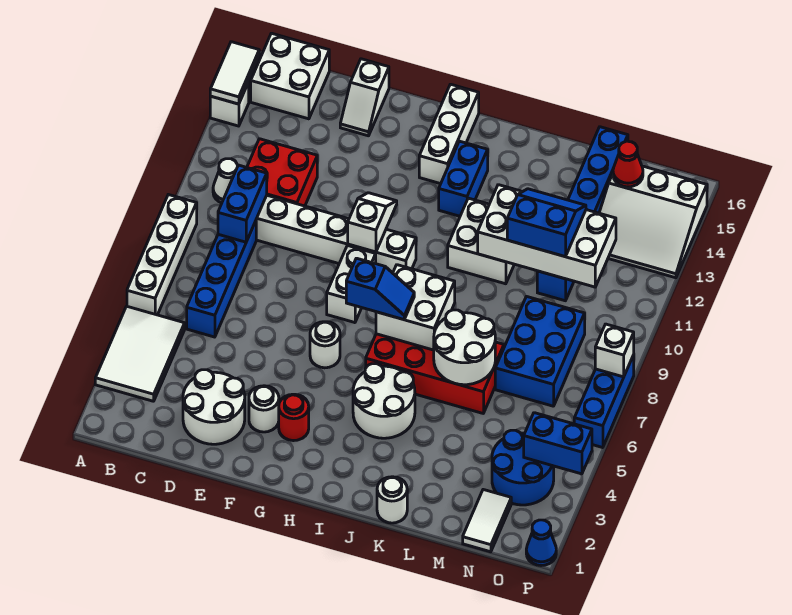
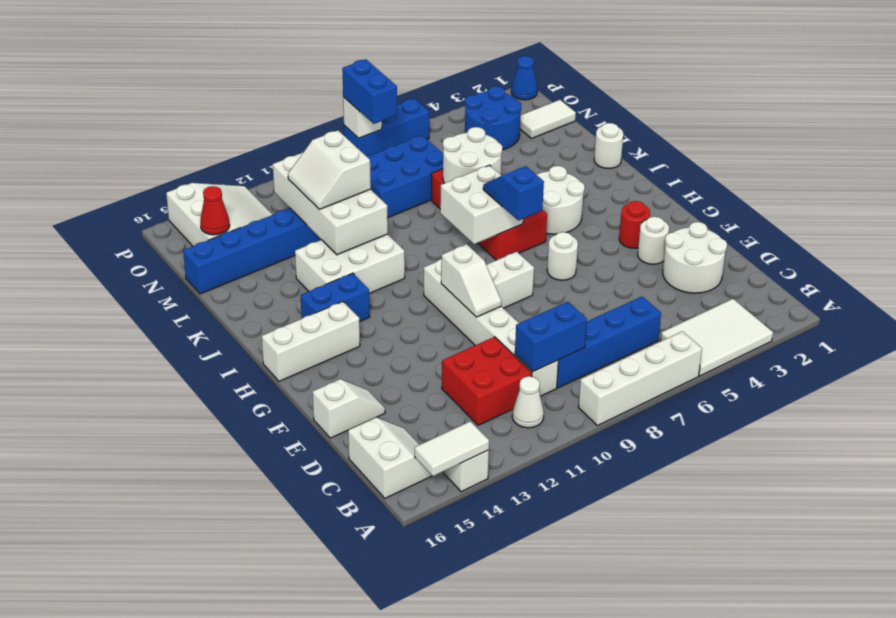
white 2x2 brick [251,33,329,119] -> white 2x2 slope [348,417,432,498]
white 1x2 slope [348,193,397,252] -> white 1x2 slope turned to [441,244,502,317]
white 2x2 brick [448,198,514,284] -> white 2x3 brick [295,234,405,294]
blue 2x2 slope [507,189,586,257] -> white 2x2 slope [288,130,371,209]
blue 1x2 brick [524,413,592,474] -> blue 1x2 brick moved to [342,59,397,124]

